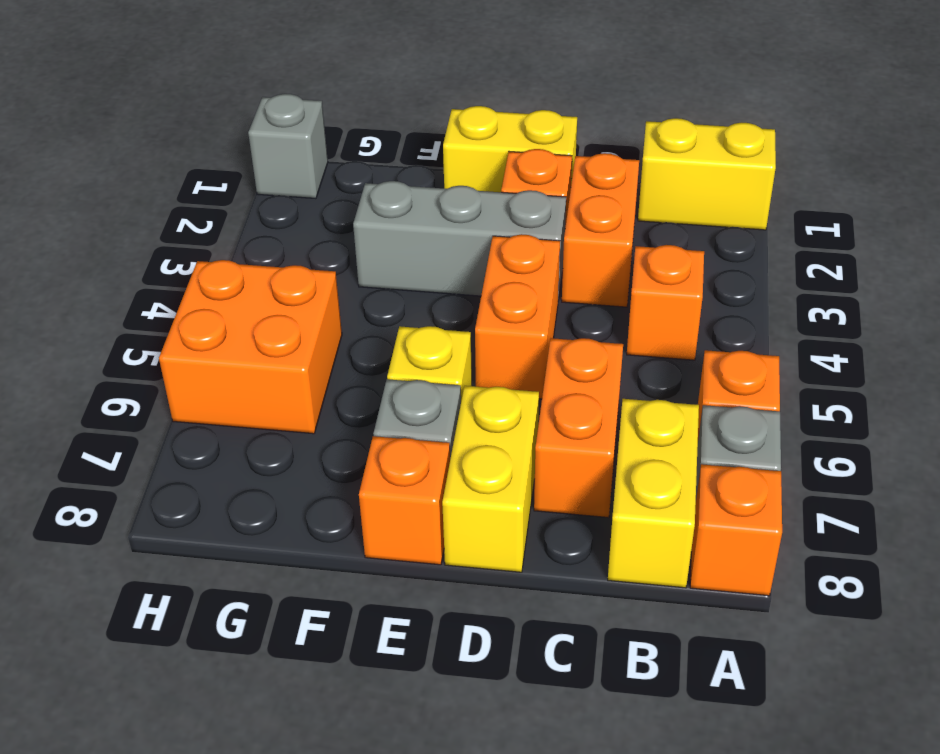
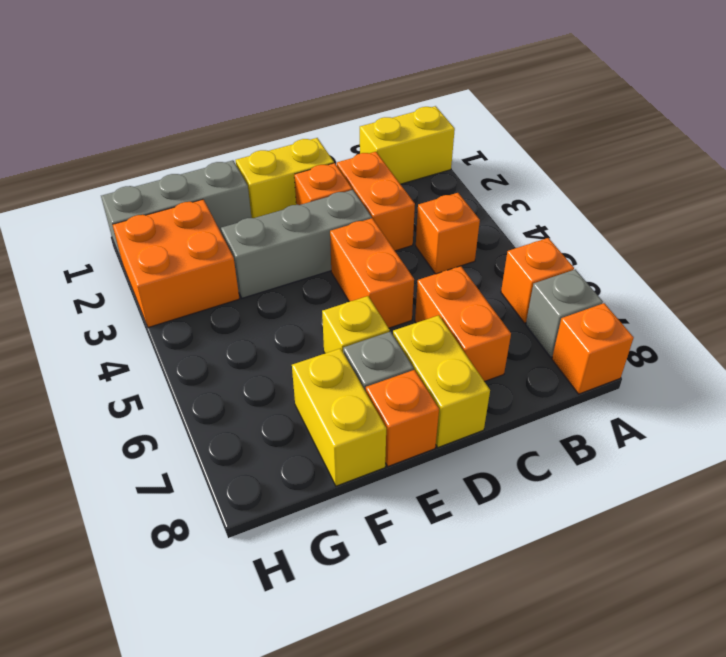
yellow 1x2 brick [608,399,699,588] -> yellow 1x2 brick moved to [292,348,386,486]
orange 2x2 brick [159,260,342,434] -> orange 2x2 brick moved to [112,199,239,328]
grey 1x1 brick [248,94,328,199] -> grey 1x3 brick [101,160,251,262]

